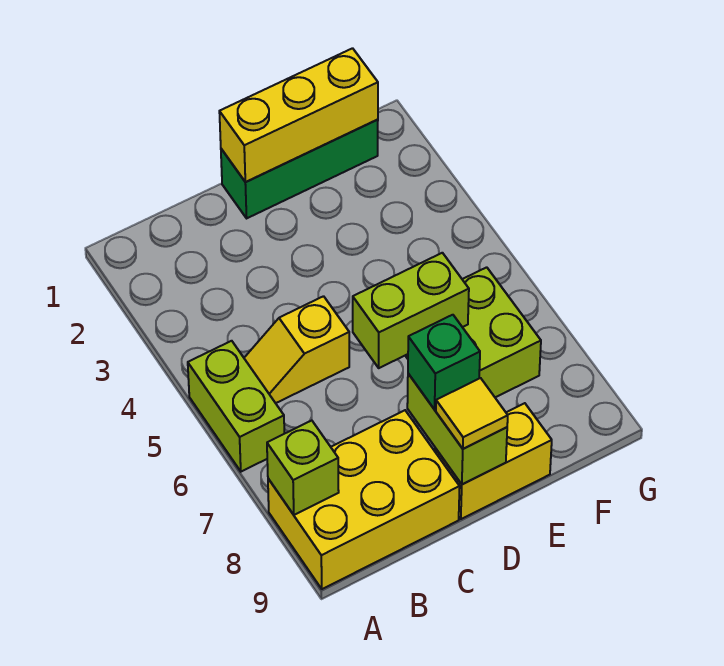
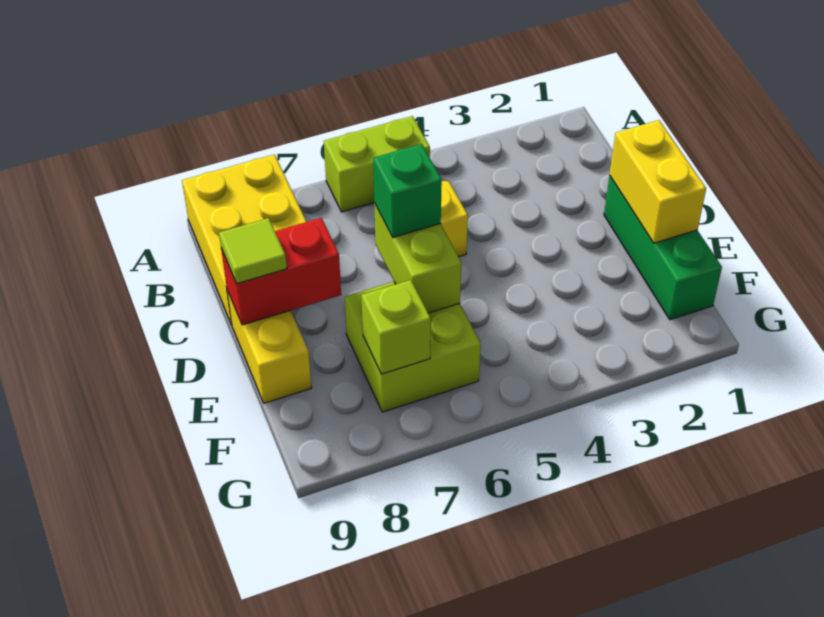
lime 1x1 brick [267,421,339,515] -> lime 1x1 brick moved to [361,280,431,374]
yellow 1x3 brick [219,48,378,182] -> yellow 1x2 brick [610,120,706,243]
lime 1x2 brick [407,374,507,484] -> red 1x2 brick [221,218,341,325]
green 1x1 brick [408,315,480,410] -> green 1x1 brick moved to [373,144,442,237]
yellow 1x1 tile [436,378,508,449] -> lime 1x1 tile [219,218,287,284]

